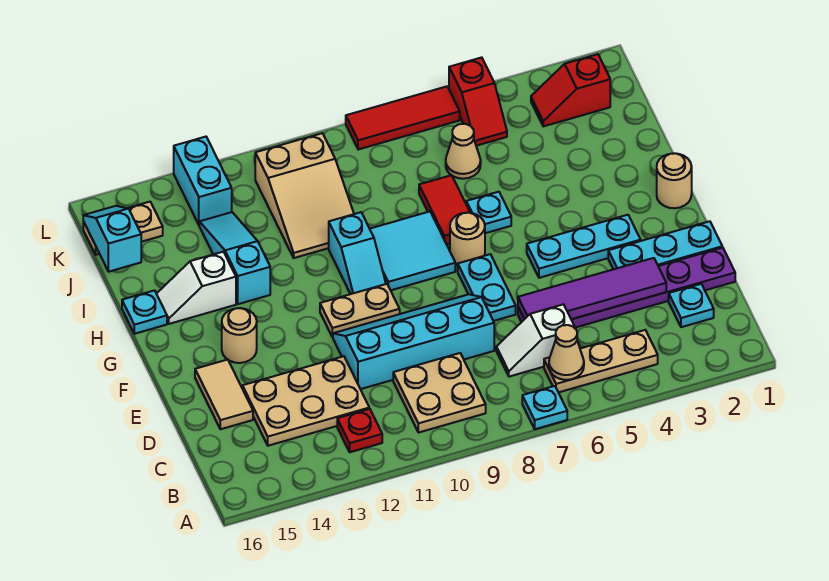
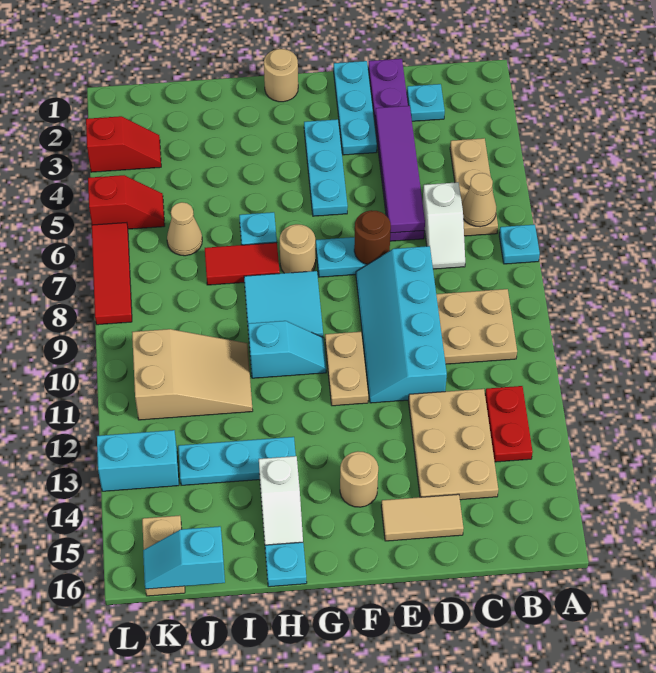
red 1x1 plate [337,409,382,452] -> red 1x2 plate [485,386,533,462]
none -> brown 1x1 round brick [354,210,391,265]
cyan 1x3 slope [199,212,270,304] -> cyan 1x3 plate [178,437,296,485]
red 1x2 slope [531,54,610,126] -> red 1x2 slope turned to [86,116,161,172]

